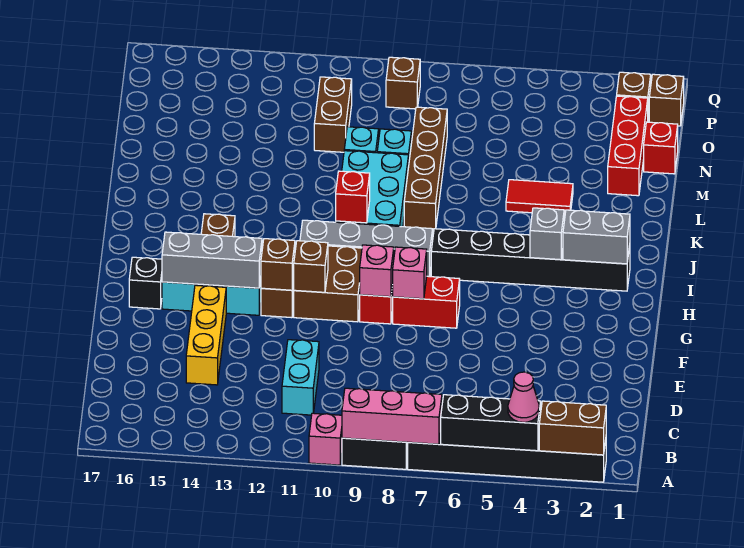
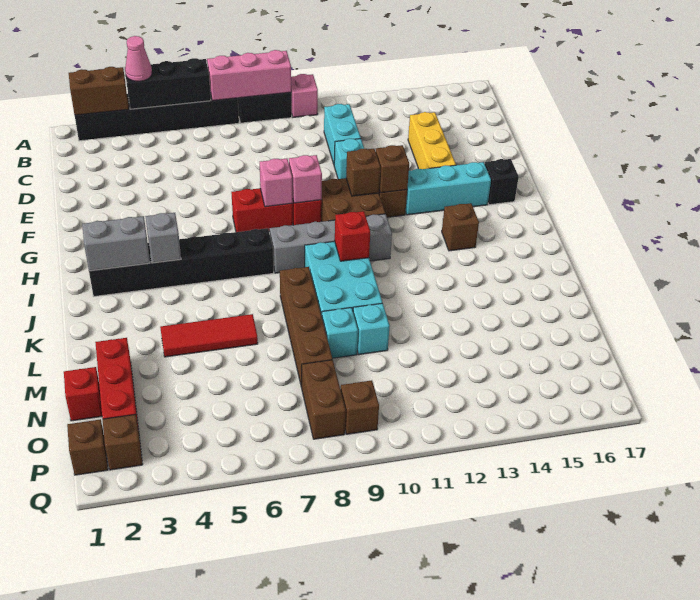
none -> cyan 1x1 brick [334,139,364,179]
grey 1x3 brick [162,232,262,288] -> none
red 1x2 tile [506,180,573,215] -> red 1x3 tile [160,314,258,357]
brown 1x2 brick [314,77,352,152] -> brown 1x2 brick moved to [302,360,346,439]

